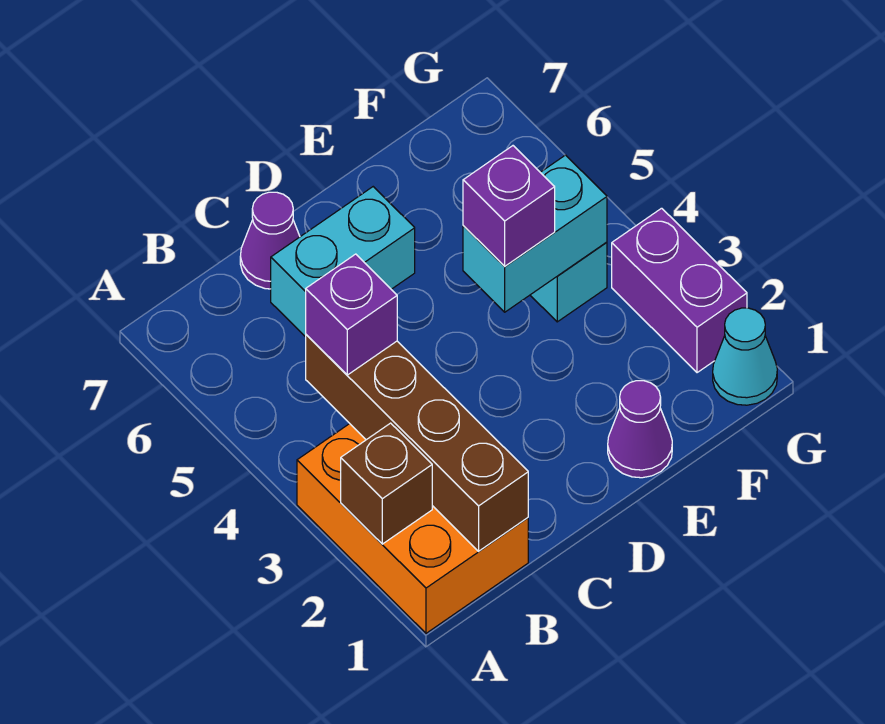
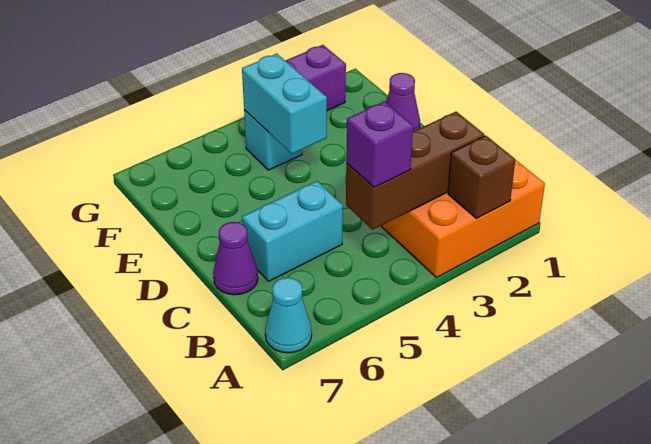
brown 1x4 brick [306,335,528,551] -> brown 1x3 brick [346,112,484,230]
cyan 1x2 brick [271,187,415,337] -> cyan 1x2 brick turned to [242,181,343,281]
purple 1x1 brick [463,146,555,266] -> none
cyan 1x1 cone [713,308,777,405] -> cyan 1x1 cone moved to [265,278,312,353]

